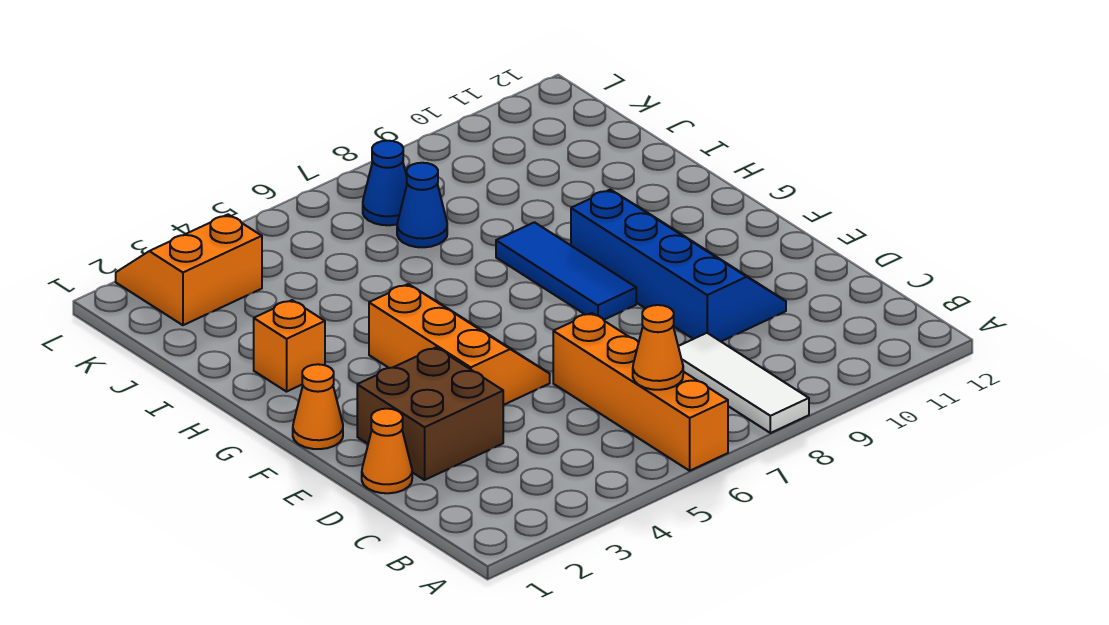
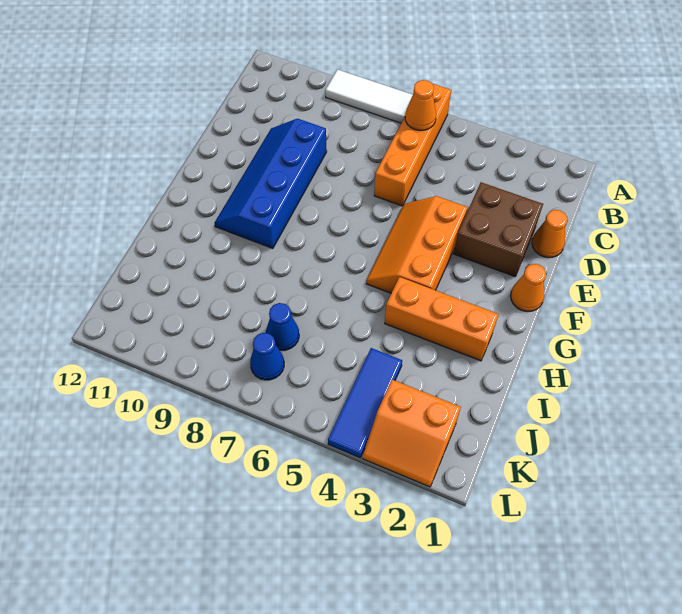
white 1x3 tile [678,333,809,433] -> white 1x3 tile turned to [325,69,413,123]
blue 1x3 tile [496,222,636,320] -> blue 1x3 tile moved to [328,348,402,458]
orange 1x1 brick [254,300,325,392] -> orange 1x3 brick [385,277,499,361]

